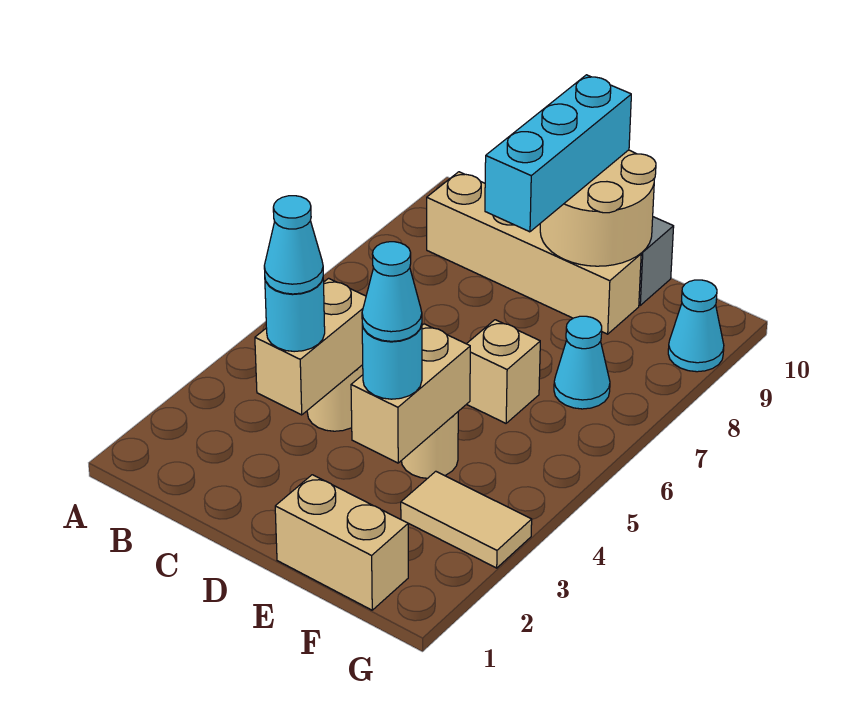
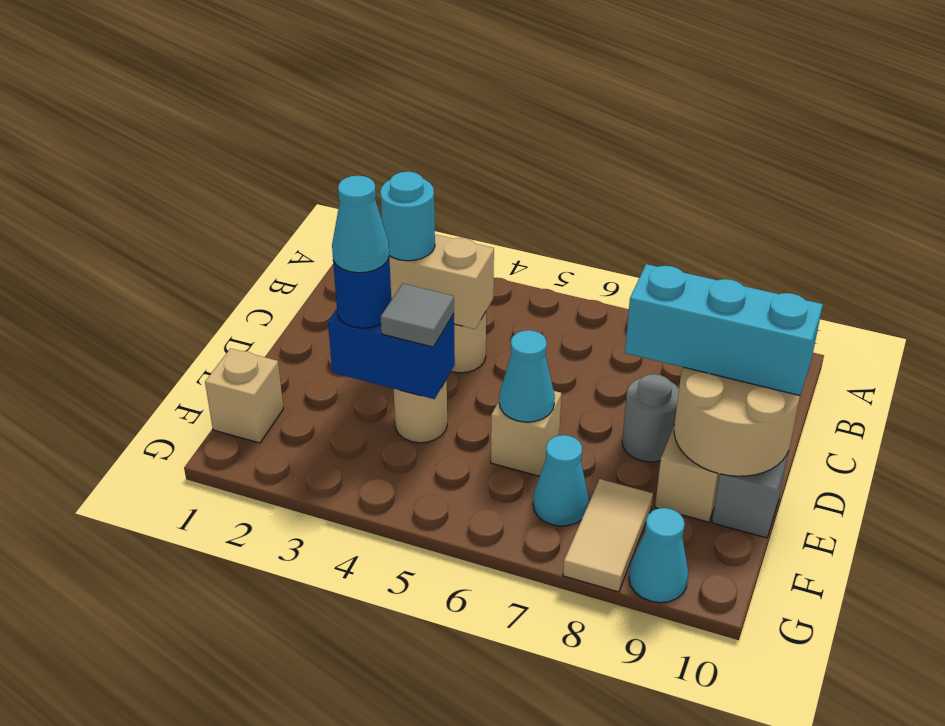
cyan 1x1 cone [264,196,323,294] -> cyan 1x1 cone moved to [499,330,555,422]
none -> grey 1x1 round brick [622,374,679,462]
tan 1x2 brick [275,475,408,610] -> tan 1x1 brick [205,348,283,443]
tan 1x2 brick [351,324,470,463] -> blue 1x2 brick [328,299,455,399]
cyan 1x1 round brick [362,324,422,399] -> blue 1x1 round brick [333,258,391,328]
none -> grey 1x1 tile [380,284,454,347]
tan 1x2 tile [401,471,532,568] -> tan 1x2 tile moved to [563,479,653,592]

